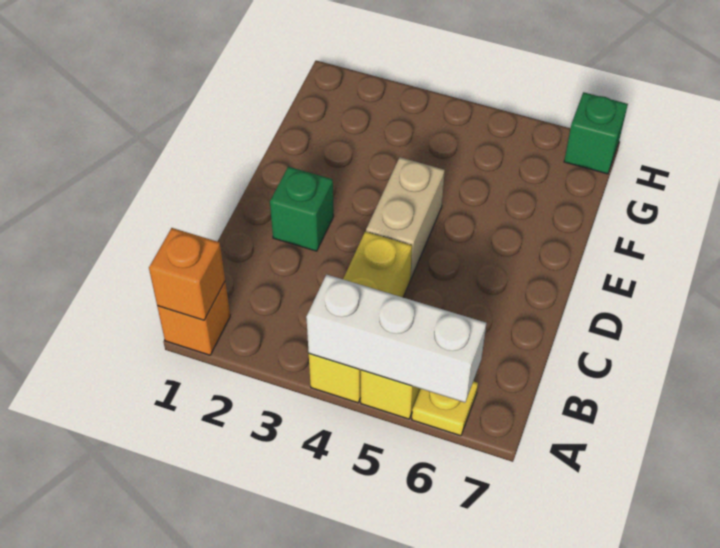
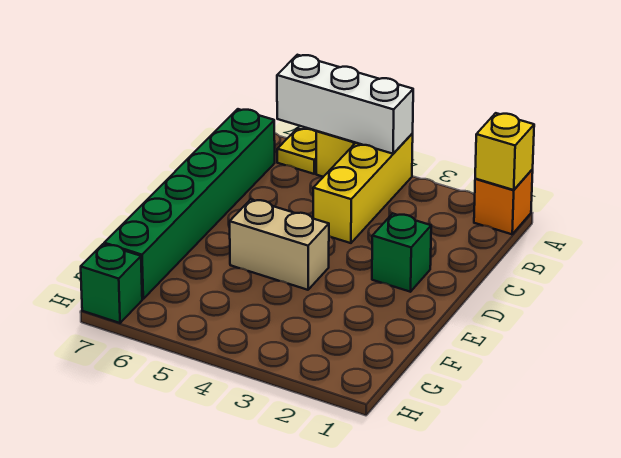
orange 1x1 brick [149,228,225,320] -> yellow 1x1 brick [475,113,534,190]
none -> green 1x6 brick [104,109,275,299]
tan 1x2 brick [366,157,445,279] -> tan 1x2 brick turned to [230,199,329,290]

